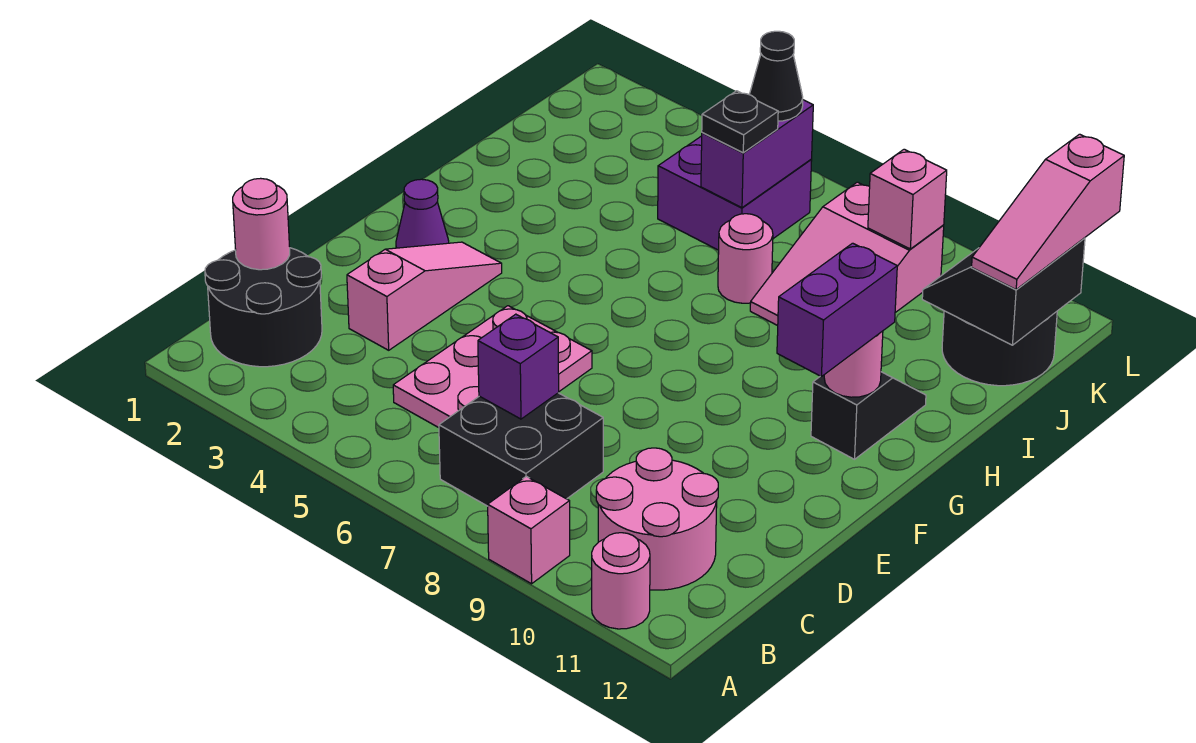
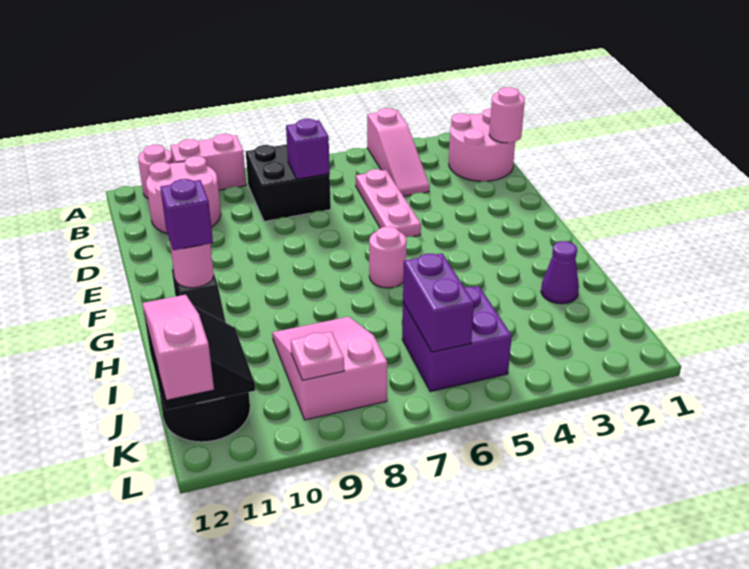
pink 1x1 brick [488,476,570,584] -> pink 1x2 brick [170,134,246,190]
black 2x2 round brick [205,248,322,367] -> pink 2x2 round brick [449,108,515,181]
pink 2x3 plate [393,306,592,428] -> pink 1x3 plate [356,169,421,237]
pink 1x3 slope [347,242,502,350] -> pink 1x3 slope moved to [367,108,430,196]
purple 1x1 cone [396,179,449,248] -> purple 1x1 cone moved to [541,241,579,304]
purple 1x2 brick [777,243,897,377] -> purple 1x1 brick [160,179,213,250]
pink 1x1 round brick [718,214,773,303] -> pink 1x1 round brick moved to [369,227,407,288]
black 1x1 plate [702,91,778,153] -> none
black 1x1 cone [749,31,803,121] -> none
pink 1x1 brick [868,149,947,249] -> pink 1x1 plate [291,331,344,380]

